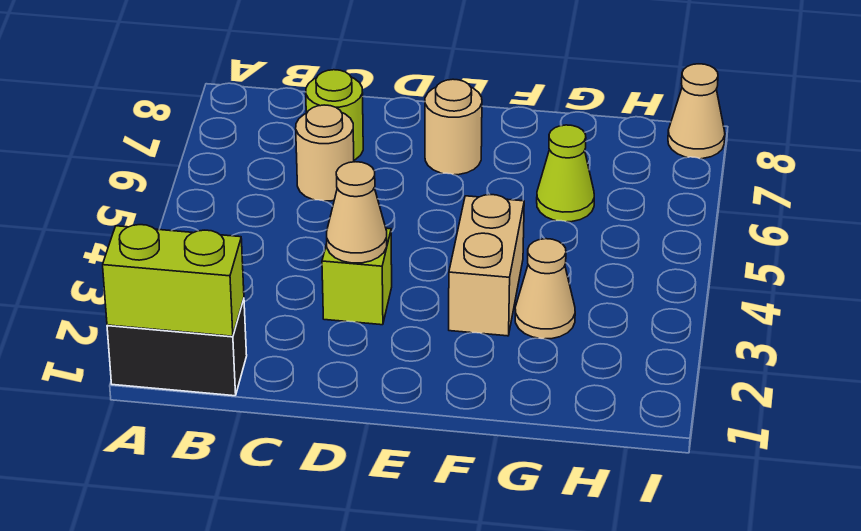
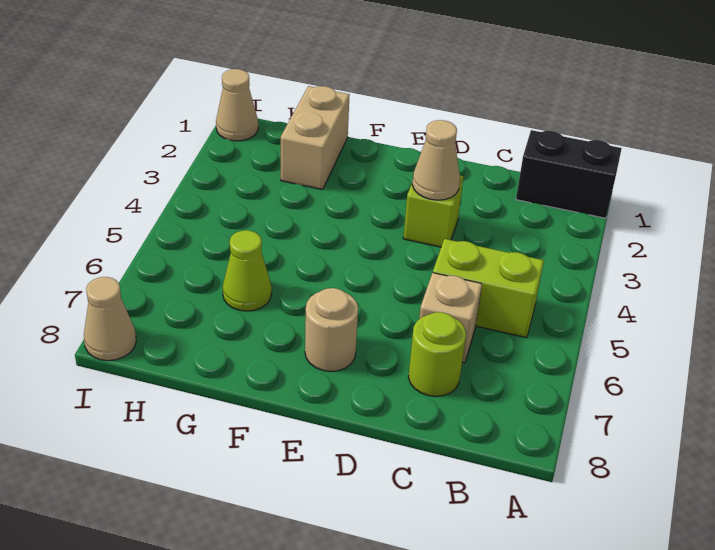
lime 1x2 brick [103,225,244,336] -> lime 1x2 brick moved to [433,239,544,338]
tan 1x1 round brick [296,105,354,201] -> tan 1x1 brick [419,273,482,363]
tan 1x2 brick [449,195,524,336] -> tan 1x2 brick moved to [281,86,350,190]
tan 1x1 cone [515,239,575,339] -> tan 1x1 cone moved to [216,69,258,141]

